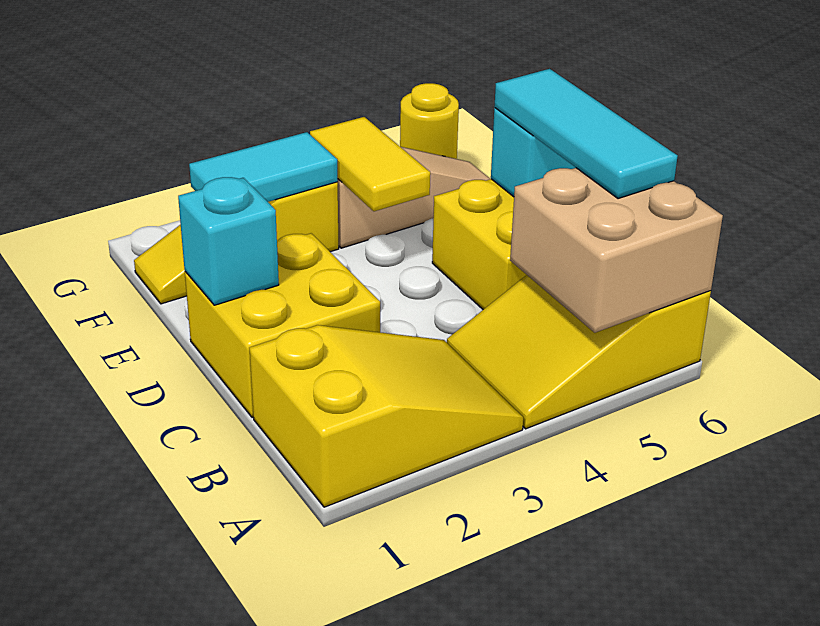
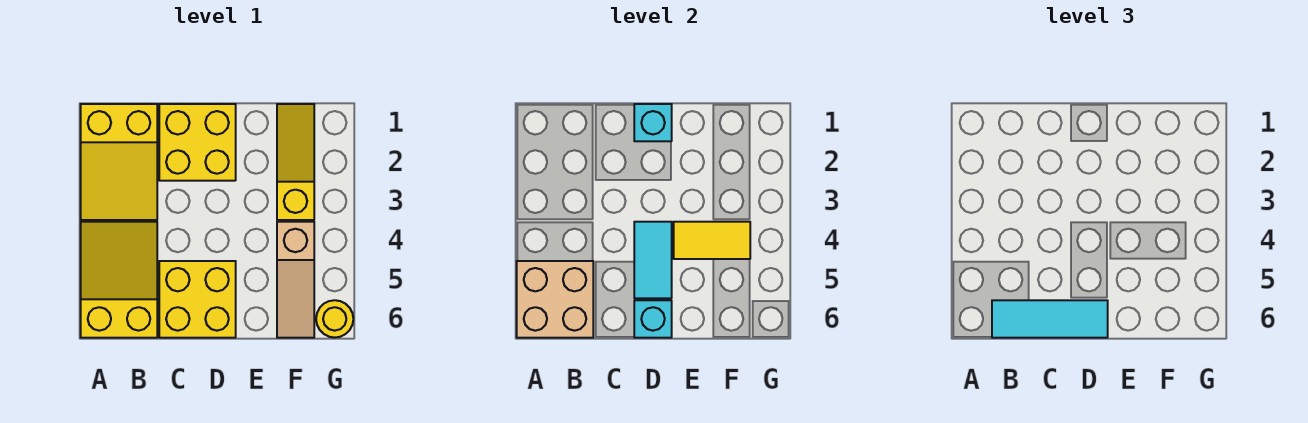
cyan 1x2 tile [189,132,338,202] -> cyan 1x2 tile moved to [634,222,672,298]

